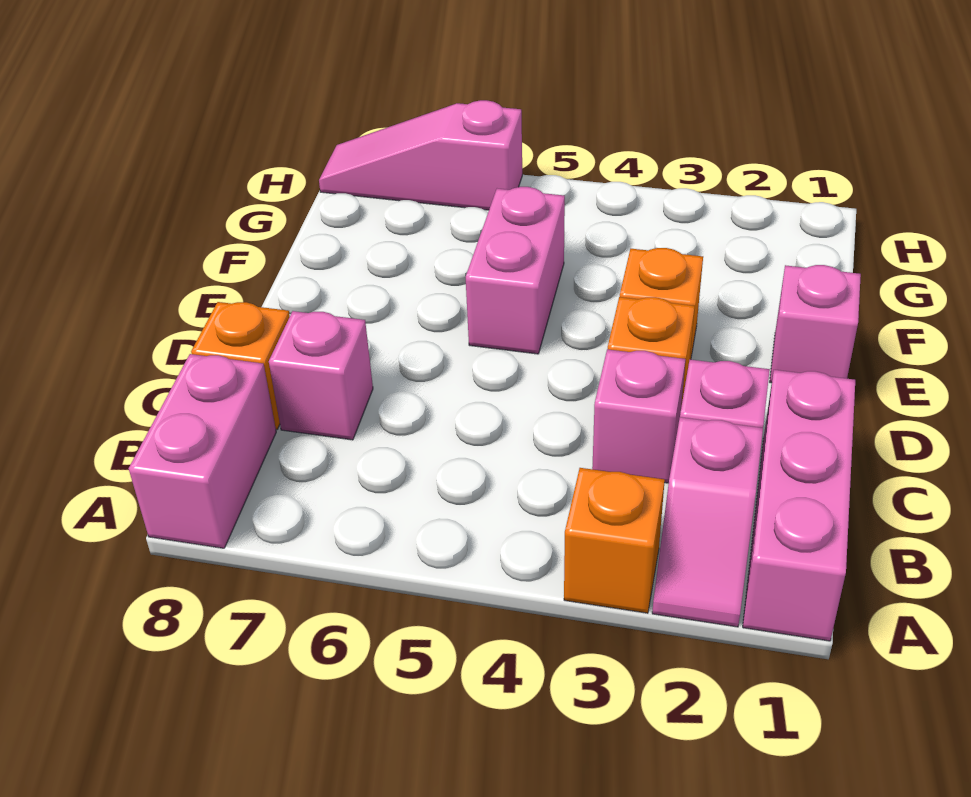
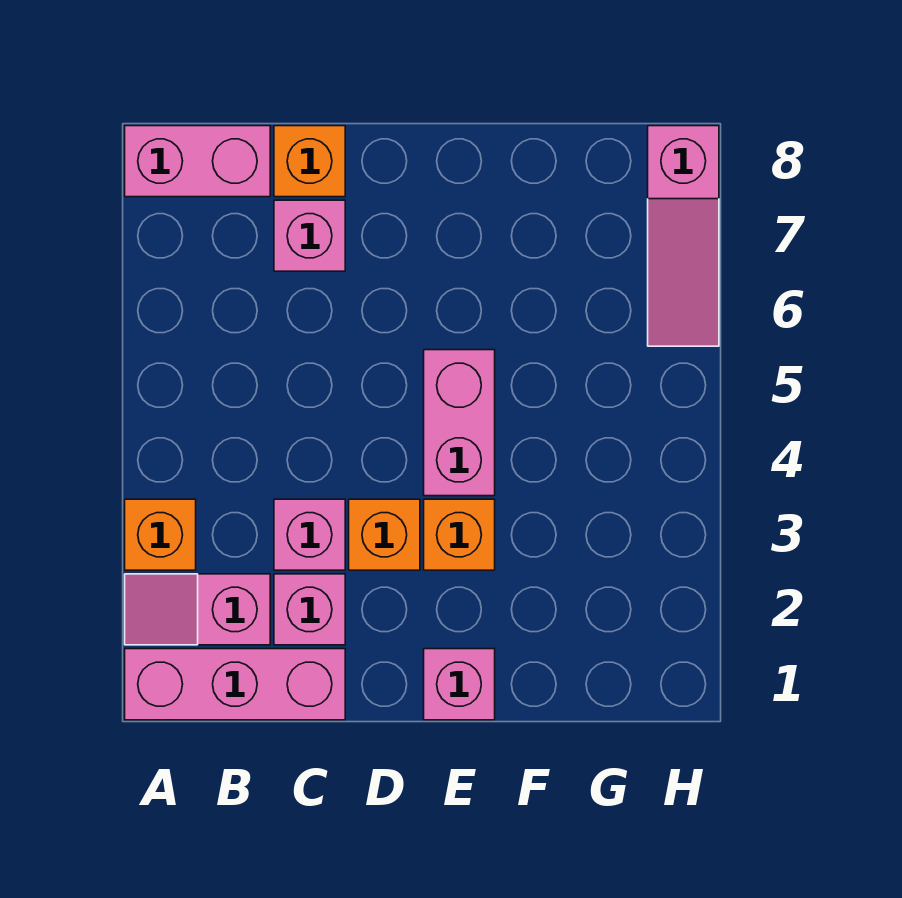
pink 1x2 brick [466,187,565,354] -> pink 1x2 brick turned to [424,350,495,496]
pink 1x3 slope [319,100,522,210] -> pink 1x3 slope turned to [648,126,719,346]

